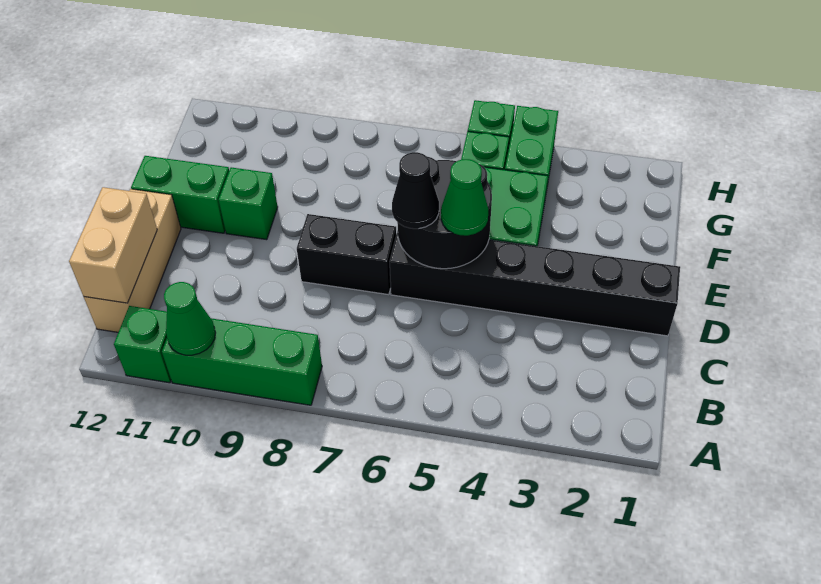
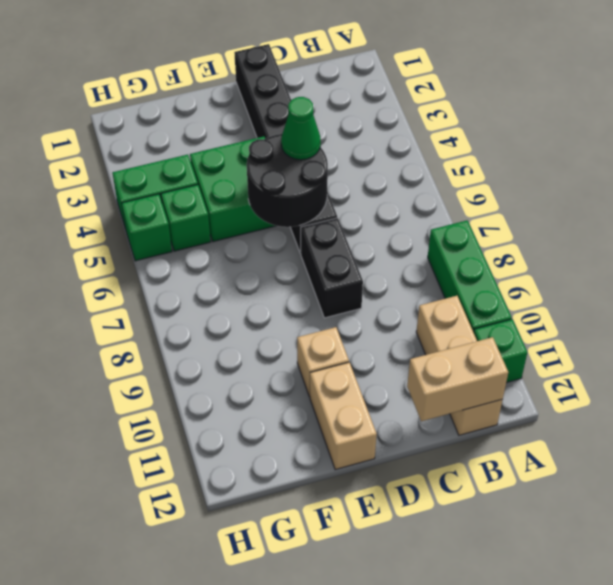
green 1x1 cone [164,282,216,355] -> none
tan 1x3 brick [84,189,181,332] -> tan 1x3 brick turned to [416,296,503,435]
black 1x1 cone [392,152,439,229] -> none
green 1x1 brick [219,167,278,240] -> tan 1x1 brick [297,327,349,397]
green 1x2 brick [131,156,229,233] -> tan 1x2 brick [310,362,377,470]

